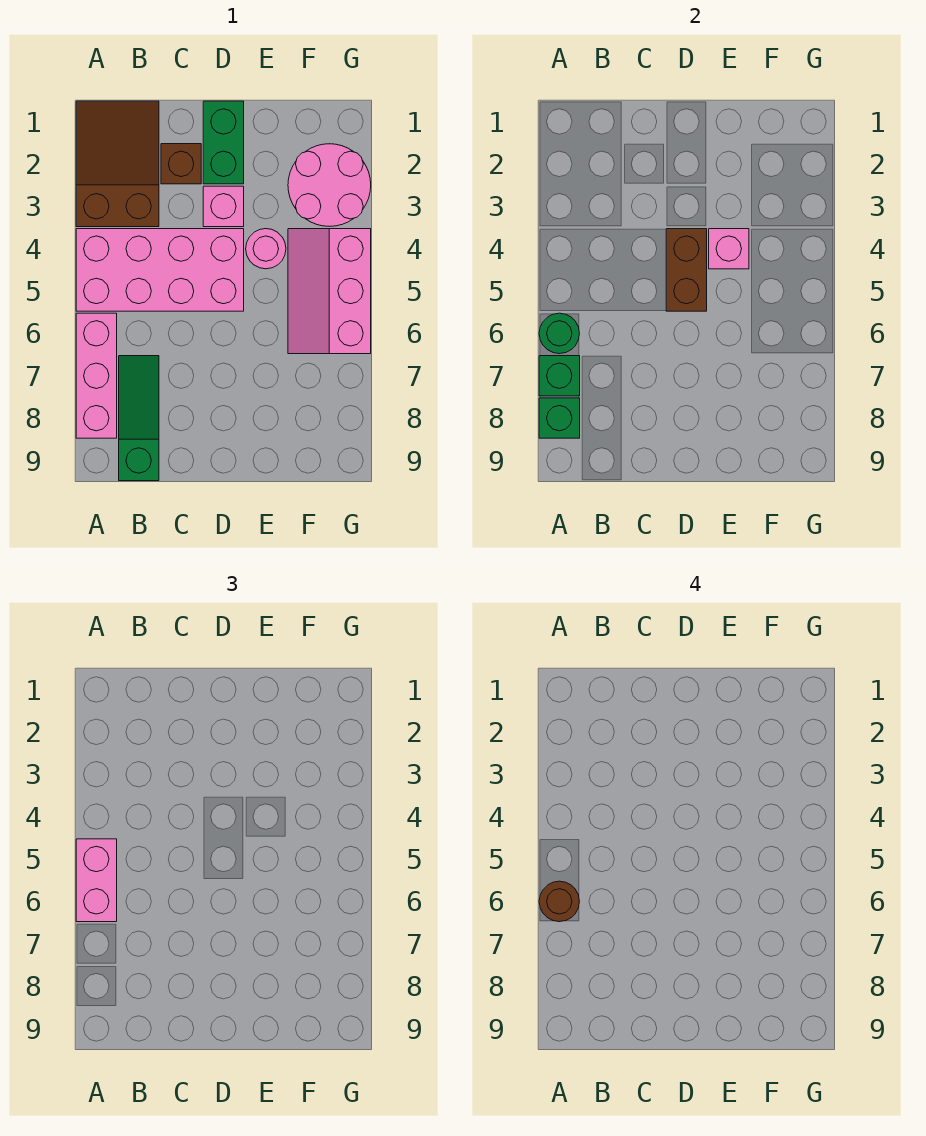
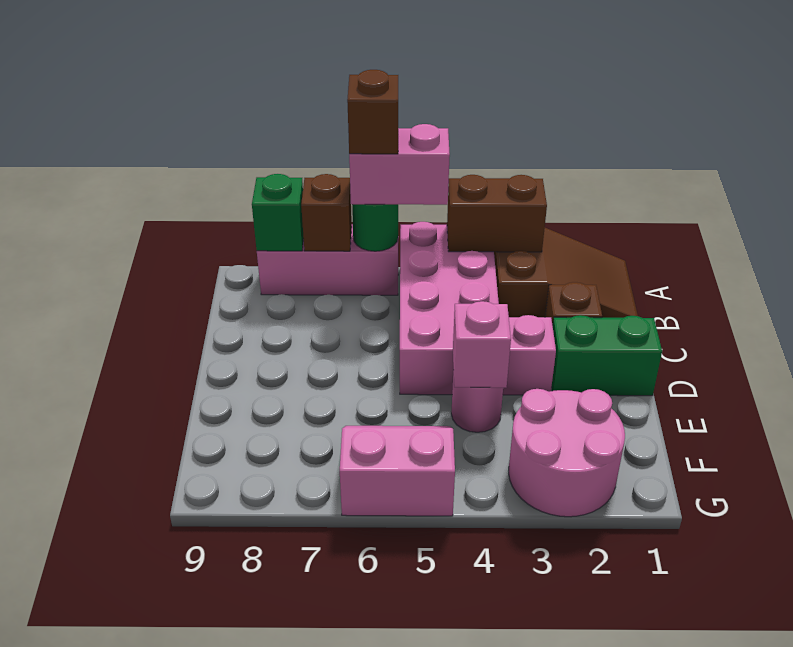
brown 1x1 round brick [539,881,579,922] -> brown 1x1 brick [347,70,398,154]
green 1x1 brick [539,356,580,396] -> brown 1x1 brick [301,174,352,251]
green 1x3 slope [119,356,159,481] -> none
brown 1x2 brick [666,229,707,311] -> brown 1x2 brick moved to [447,175,547,252]
pink 2x3 slope [288,229,371,354] -> pink 2x2 slope [340,426,455,516]

